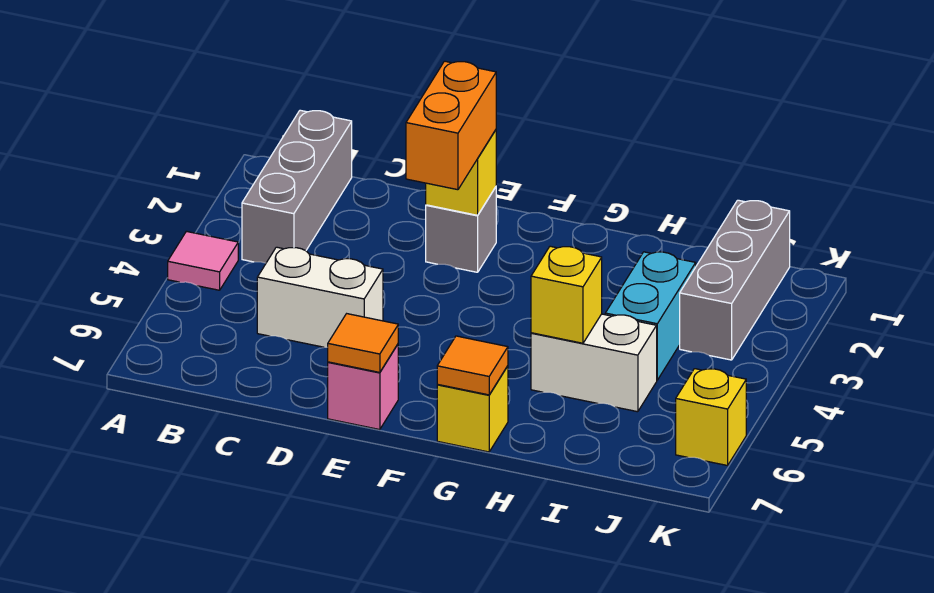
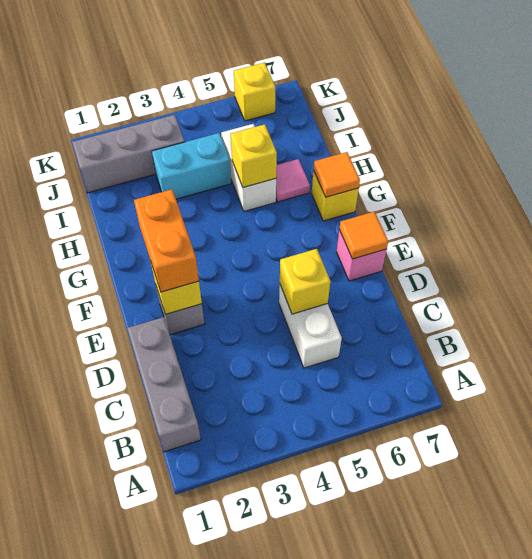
pink 1x1 tile [168,231,238,290] -> pink 1x1 tile moved to [276,159,310,202]
grey 1x3 brick [242,110,352,263] -> grey 1x3 brick turned to [127,317,201,452]
none -> yellow 1x1 brick [280,249,330,314]
orange 1x2 brick [406,61,496,190] -> orange 1x2 brick turned to [134,189,199,292]

